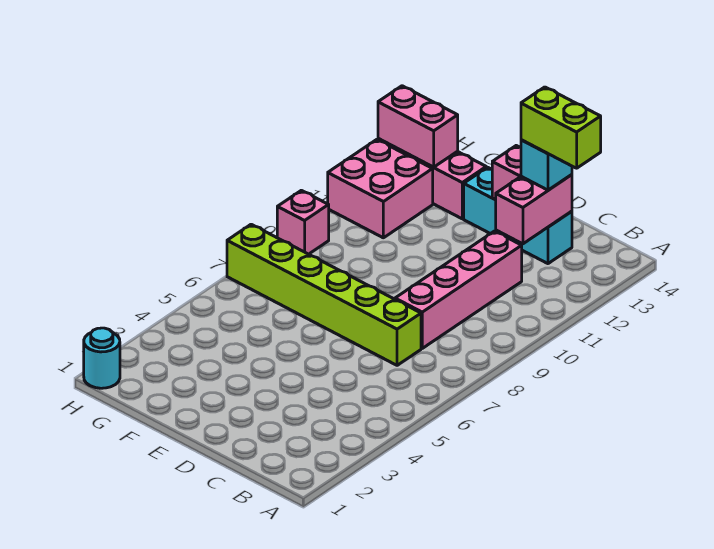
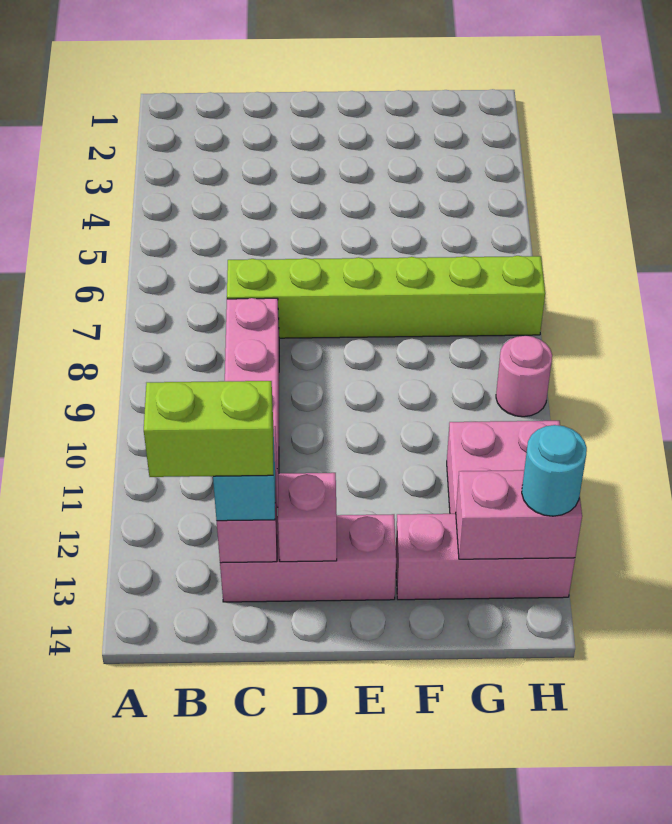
cyan 1x3 brick [464,167,572,264] -> pink 1x3 brick [220,514,396,602]
cyan 1x1 round brick [84,328,120,388] -> cyan 1x1 round brick moved to [522,425,587,516]
pink 1x1 brick [277,190,329,254] -> pink 1x1 round brick [496,335,552,417]

